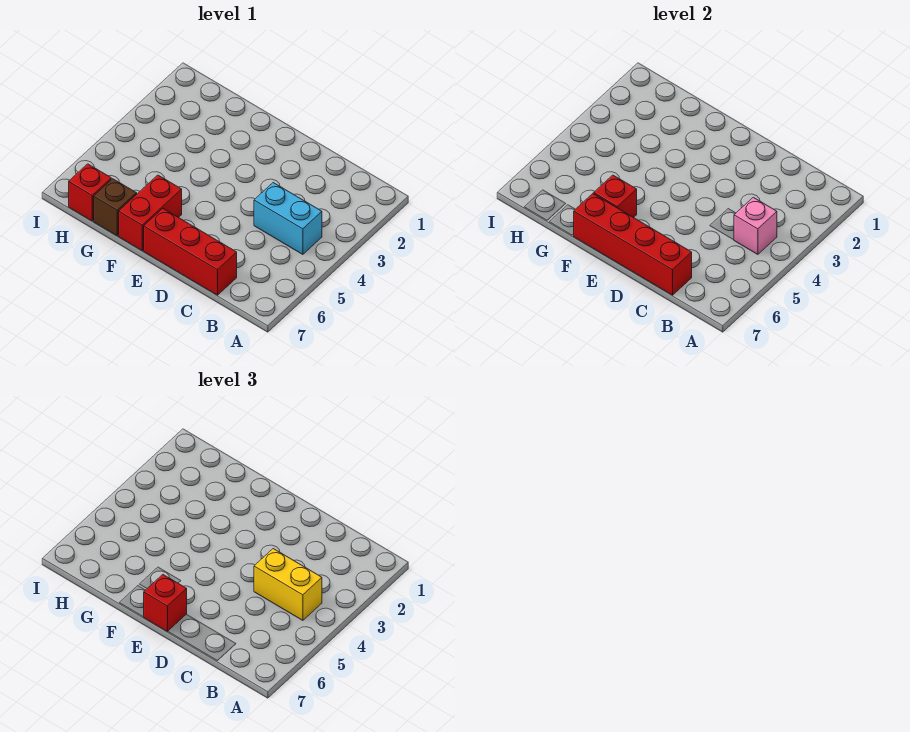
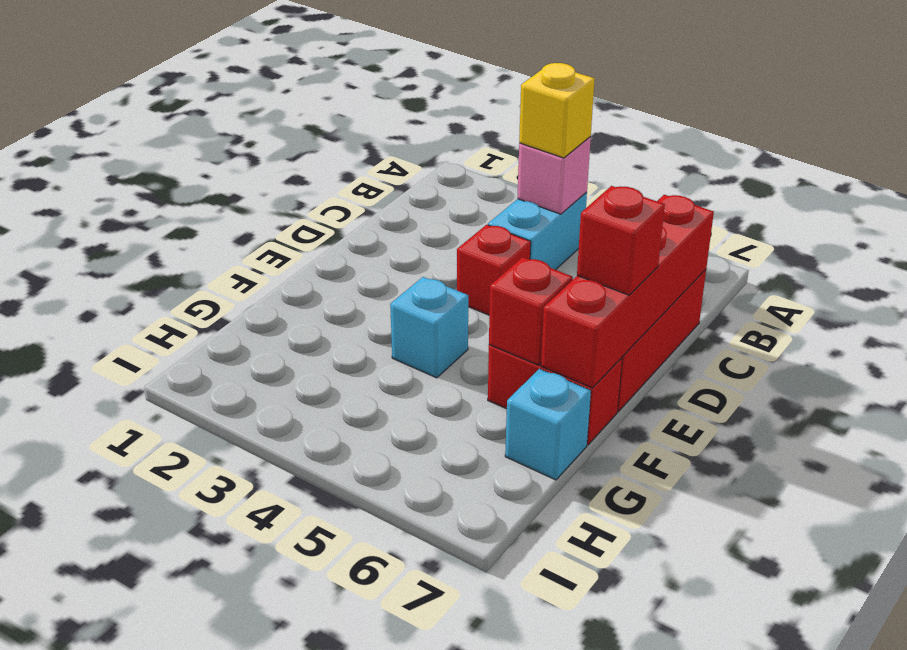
yellow 1x2 brick [254,549,322,620] -> yellow 1x1 brick [519,63,595,158]
none -> cyan 1x1 brick [390,277,468,378]
brown 1x1 brick [94,179,137,236] -> cyan 1x1 brick [505,369,591,480]
red 1x1 brick [69,164,111,221] -> red 1x1 brick moved to [457,225,531,315]

